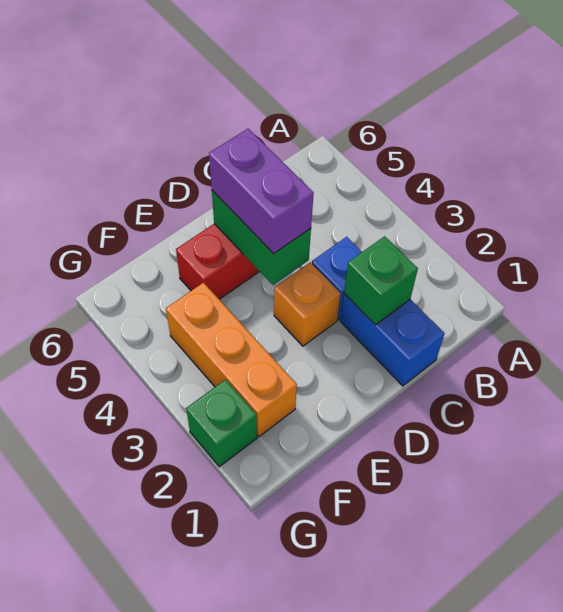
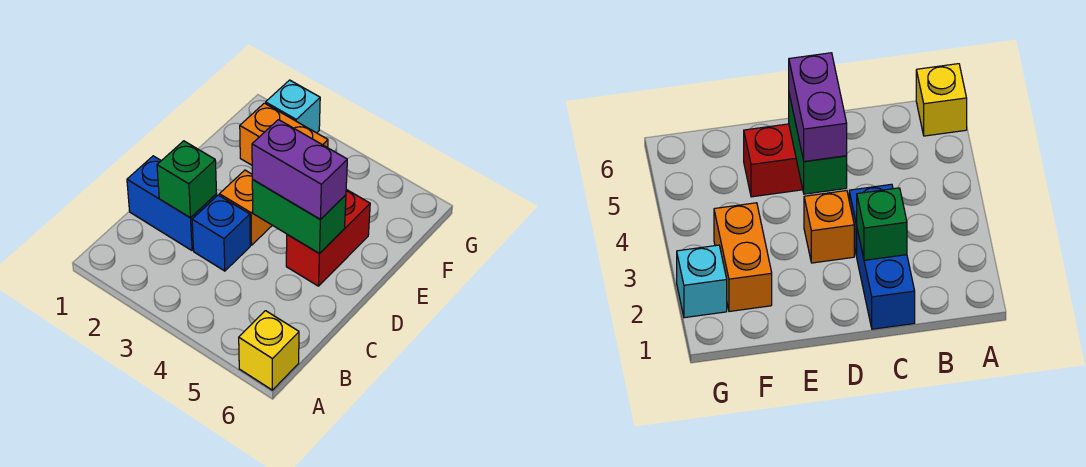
none -> yellow 1x1 brick [239,311,299,390]
orange 1x3 brick [166,283,297,437] -> orange 1x2 brick [240,103,328,165]
green 1x1 brick [186,380,257,467] -> cyan 1x1 brick [266,80,320,133]

